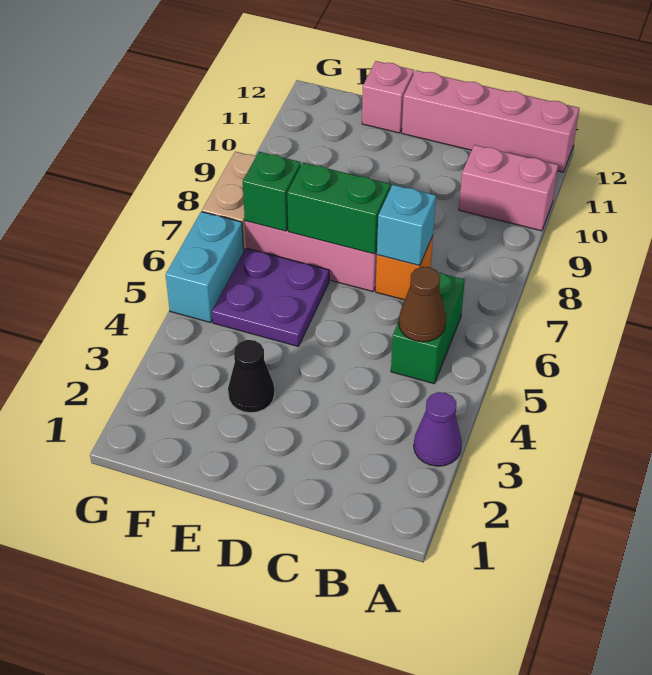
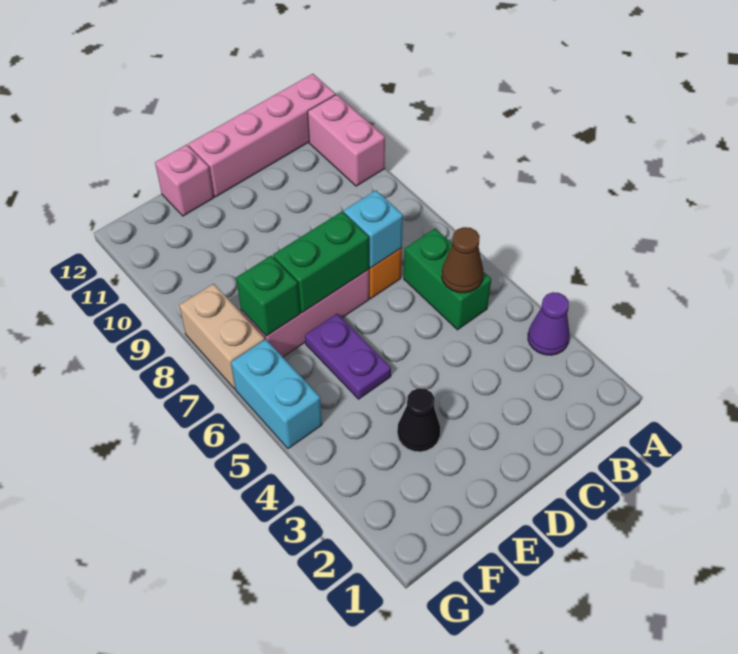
pink 1x2 brick [459,145,558,231] -> pink 1x2 brick turned to [308,95,385,186]
purple 2x2 plate [212,248,329,347] -> purple 1x2 plate [305,314,391,399]

